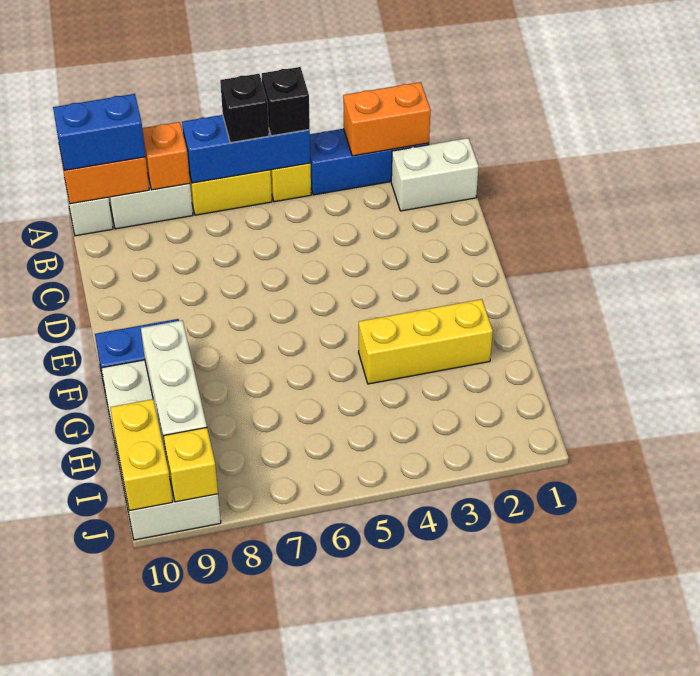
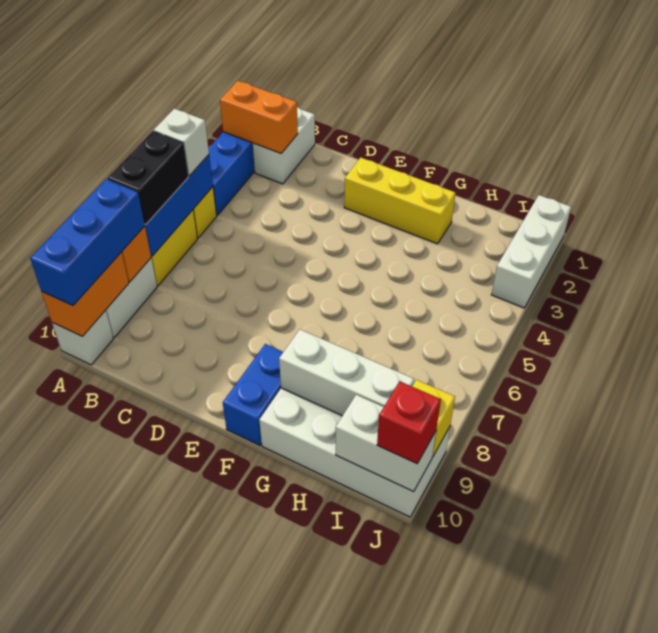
orange 1x2 brick [343,82,431,156] -> orange 1x2 brick turned to [220,81,298,153]
black 1x1 brick [262,67,310,136] -> white 1x1 brick [154,109,209,176]
black 1x1 brick [220,74,269,143] -> black 1x2 brick [107,131,188,225]
blue 1x2 brick [53,94,146,171] -> blue 1x3 brick [30,179,145,306]
yellow 1x3 brick [359,299,493,384] -> yellow 1x3 brick turned to [344,157,455,244]
yellow 1x2 brick [110,399,173,511] -> white 1x2 brick [336,395,436,492]
none -> white 1x3 brick [491,195,571,308]
none -> red 1x1 brick [377,381,441,464]

